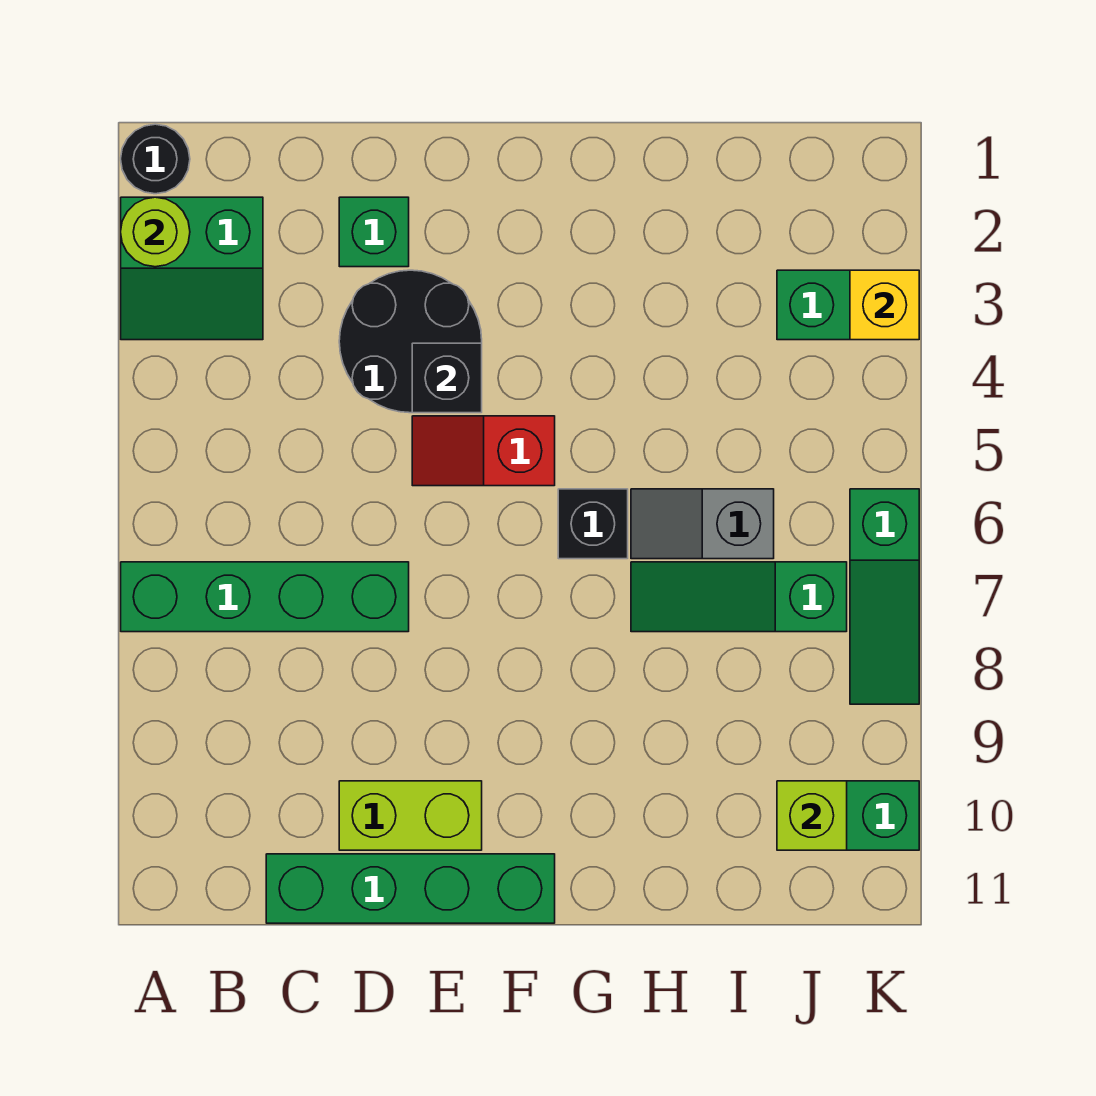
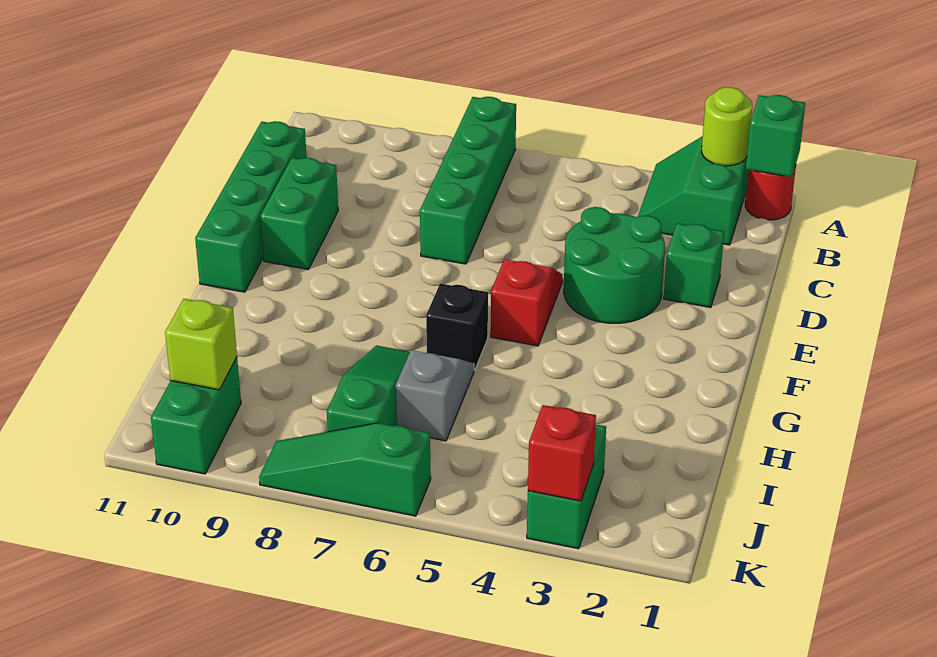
black 1x1 round brick [121,124,190,194] -> red 1x1 round brick [745,166,796,220]
none -> green 1x1 brick [746,95,805,177]
black 2x2 round brick [339,270,482,413] -> green 2x2 round brick [564,207,665,323]
lime 1x2 brick [339,781,482,850] -> green 1x2 brick [260,158,338,269]
black 1x1 brick [412,343,482,413] -> none
yellow 1x1 brick [850,270,919,340] -> red 1x1 brick [528,405,596,501]

